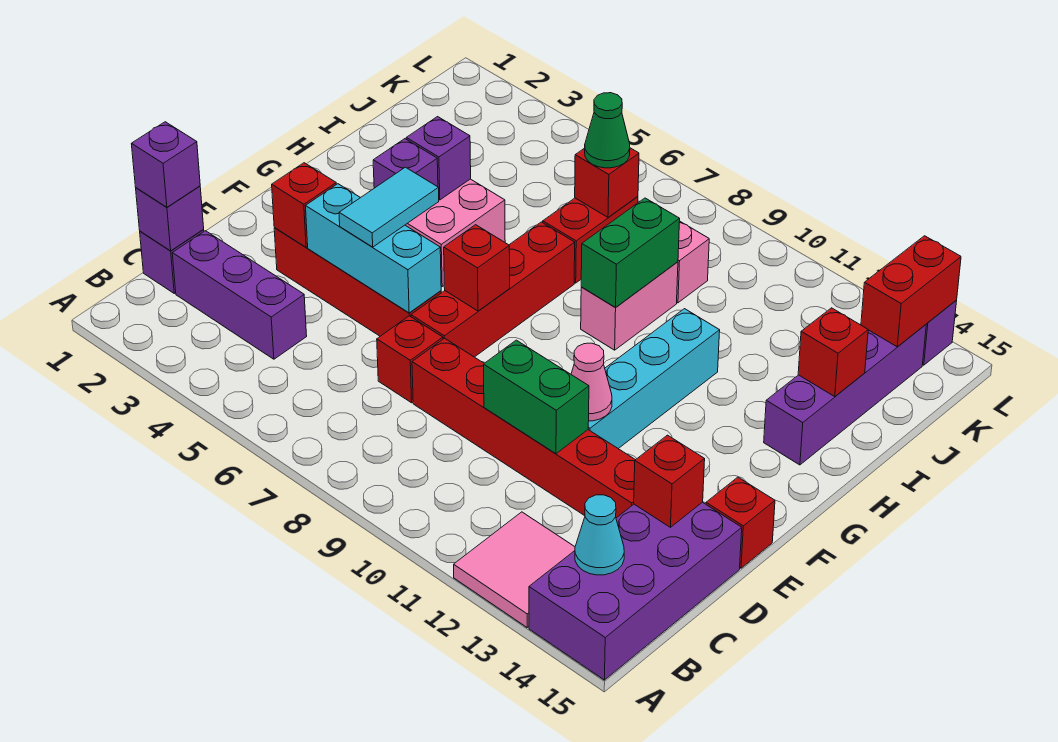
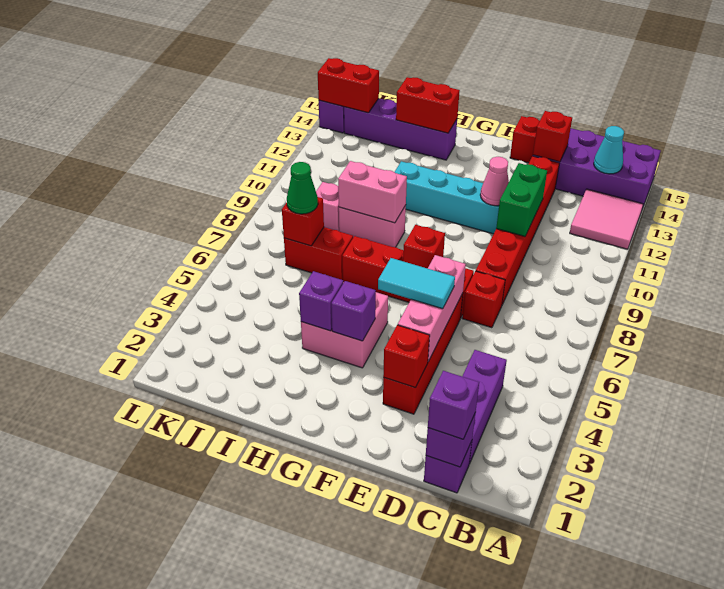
cyan 1x3 brick [306,184,441,313] -> pink 1x3 brick [398,255,466,361]
green 1x2 brick [581,198,680,307] -> pink 1x2 brick [338,161,407,223]
red 1x1 brick [798,308,868,397] -> red 1x2 brick [396,77,460,133]

